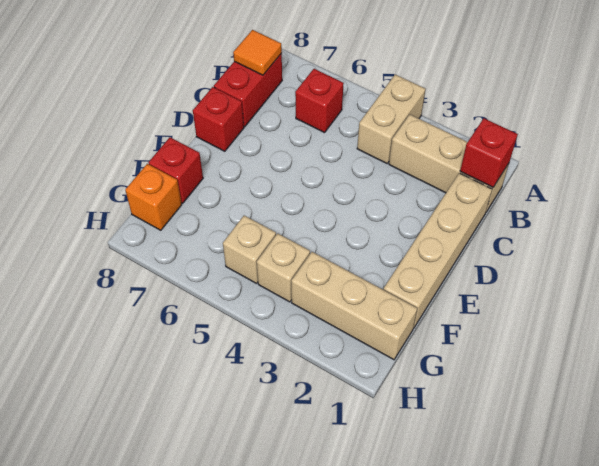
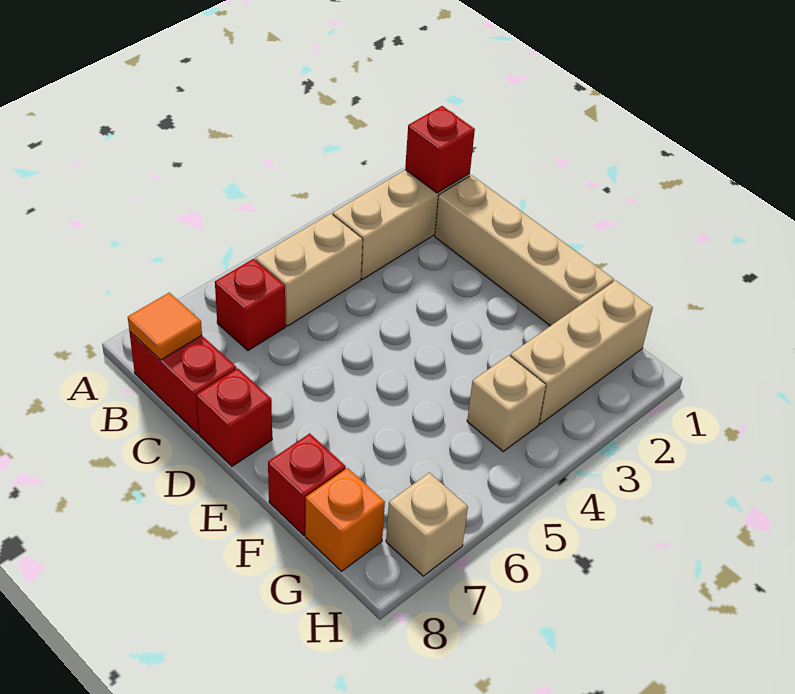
tan 1x2 brick [357,75,426,163] -> tan 1x2 brick turned to [255,214,363,326]
tan 1x1 brick [223,216,276,283] -> tan 1x1 brick moved to [386,473,468,576]

